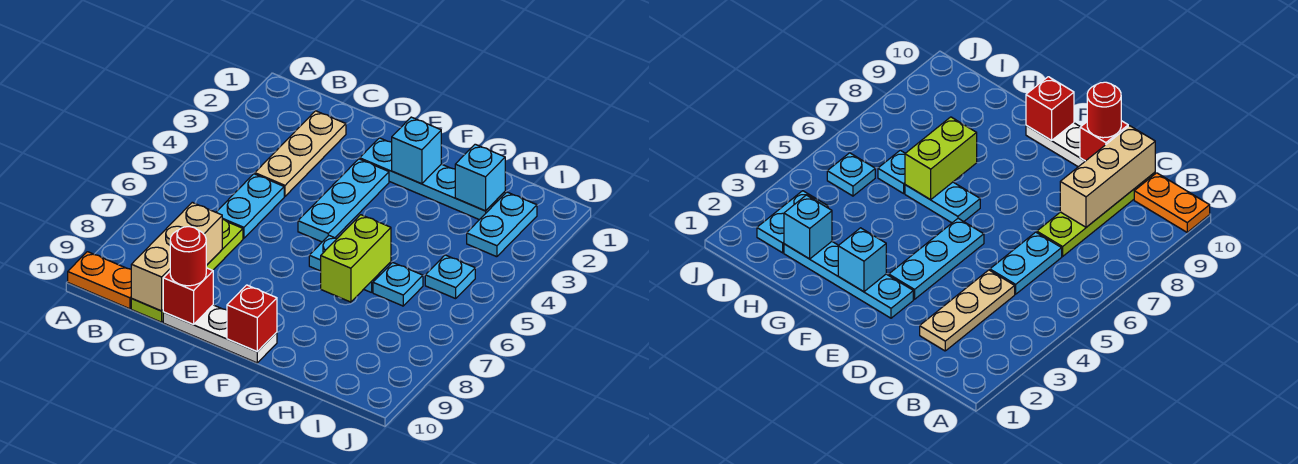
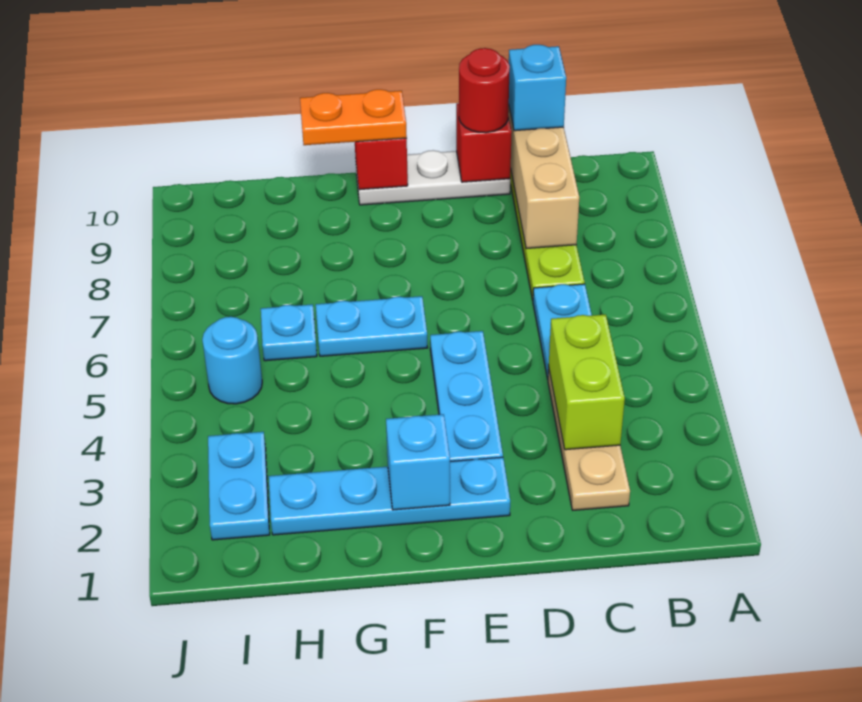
orange 1x2 plate [68,252,132,309] -> orange 1x2 plate moved to [300,89,407,145]
lime 1x2 brick [321,215,391,302] -> lime 1x2 brick moved to [549,314,625,450]
cyan 1x1 brick [455,144,505,211] -> cyan 1x1 brick moved to [509,45,566,131]
cyan 1x1 plate [425,255,475,299] -> cyan 1x1 round brick [202,317,262,404]

